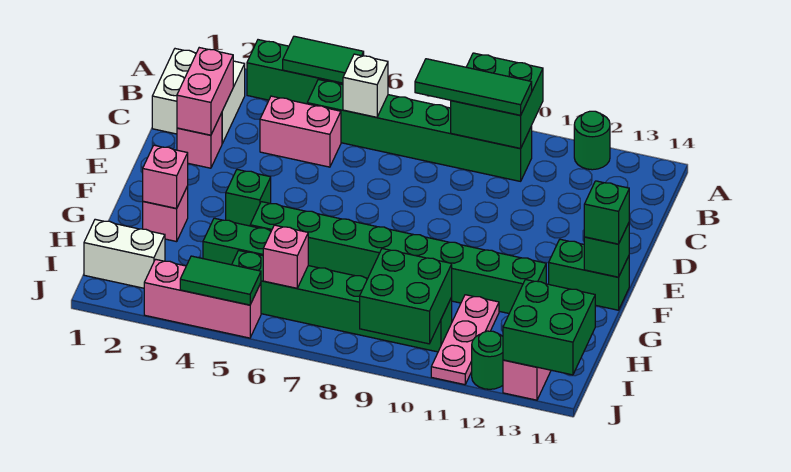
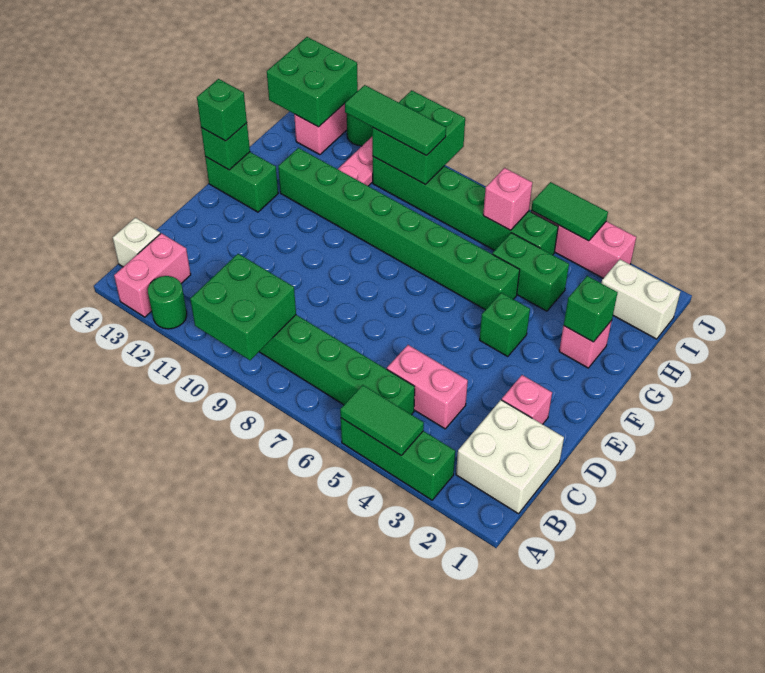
white 1x1 brick [343,54,388,117] -> white 1x1 brick moved to [113,218,160,267]
green 1x3 tile [415,59,532,115] -> green 1x3 tile moved to [345,85,446,156]
pink 1x2 brick [177,48,233,135] -> pink 1x2 brick moved to [114,233,191,317]
pink 1x1 brick [143,145,188,209] -> green 1x1 brick [564,276,618,342]

